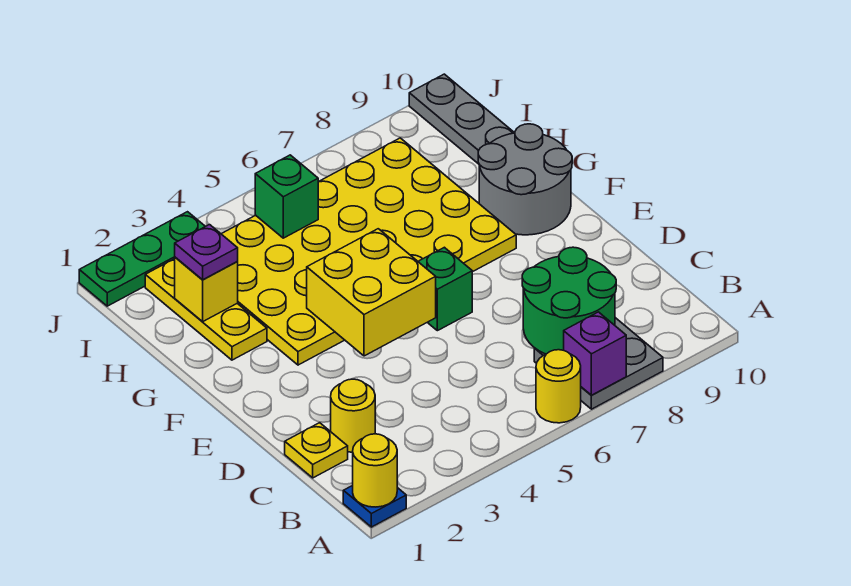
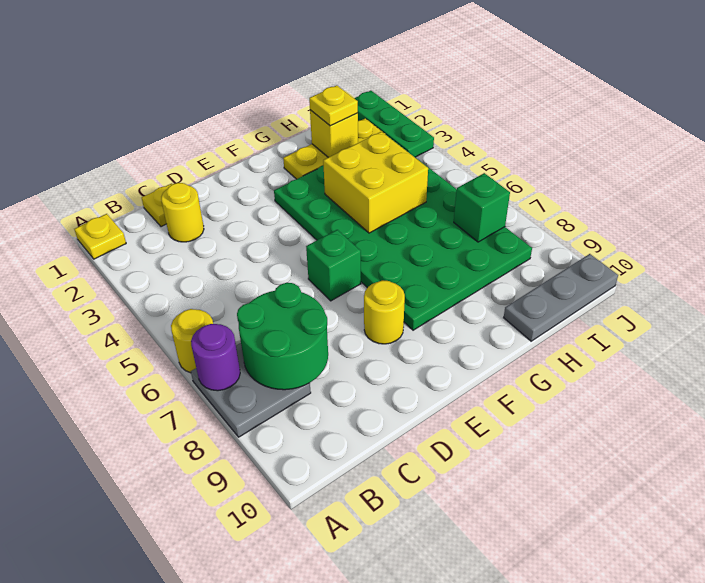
blue 1x1 plate [343,486,406,527] -> yellow 1x1 plate [74,214,126,259]
yellow 1x1 round brick [353,434,397,507] -> yellow 1x1 round brick moved to [364,280,405,344]
purple 1x1 brick [564,312,626,395] -> purple 1x1 round brick [191,324,240,391]
yellow 2x2 brick [307,229,436,356] -> yellow 2x2 brick moved to [323,132,428,233]
yellow 4x6 plate [222,138,516,365] -> green 4x6 plate [274,136,532,330]
grey 2x2 round brick [478,124,572,235] -> none
purple 1x1 plate [175,225,238,280] -> yellow 1x1 plate [309,85,358,126]
green 1x1 brick [255,155,318,238] -> green 1x1 brick moved to [454,173,510,242]

